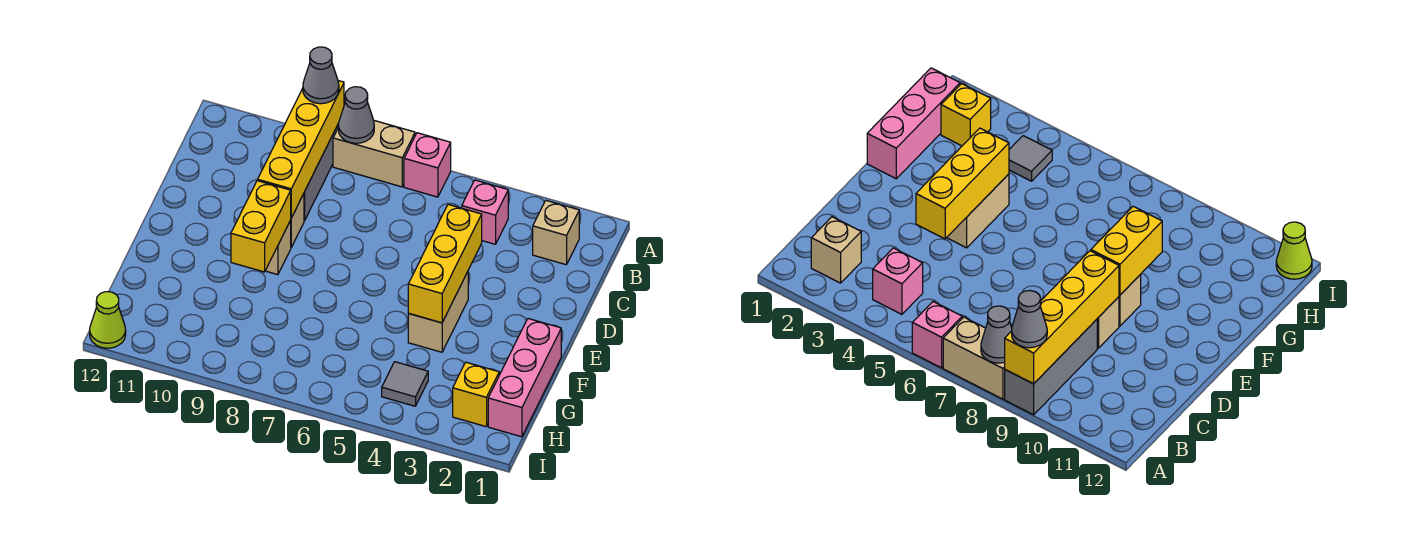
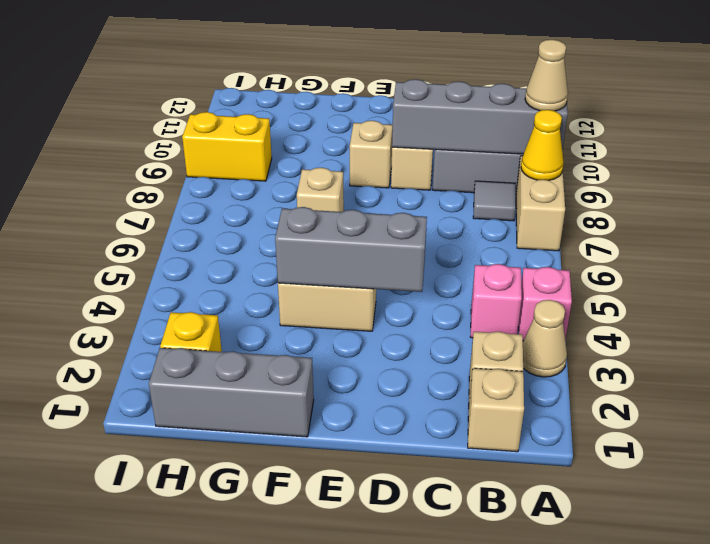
none -> tan 1x1 cone [523,300,567,377]
pink 1x1 brick [404,133,451,197] -> pink 1x1 brick moved to [518,267,572,341]
grey 1x1 cone [338,87,374,143] -> yellow 1x1 cone [521,110,564,180]
yellow 1x4 brick [258,81,344,218] -> grey 1x4 brick [392,79,568,154]
grey 1x1 cone [303,47,339,104] -> tan 1x1 cone [525,40,568,111]
none -> tan 1x1 brick [468,368,524,452]
yellow 1x3 brick [408,205,482,323] -> grey 1x3 brick [275,207,427,292]
yellow 1x2 brick [231,181,291,272] -> yellow 1x2 brick moved to [182,112,272,181]
pink 1x3 brick [488,319,561,437] -> grey 1x3 brick [149,348,314,437]
none -> tan 1x1 brick [297,168,344,212]
grey 1x1 tile [382,362,428,406] -> grey 1x1 tile moved to [473,181,516,221]
lime 1x1 cone [90,292,126,348] -> none

